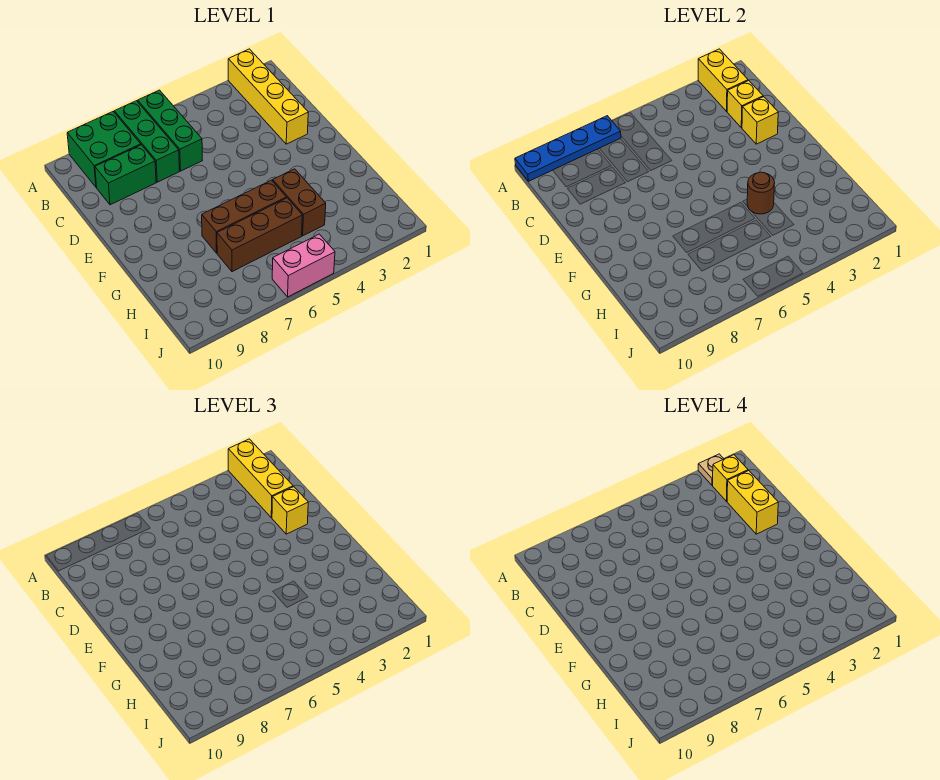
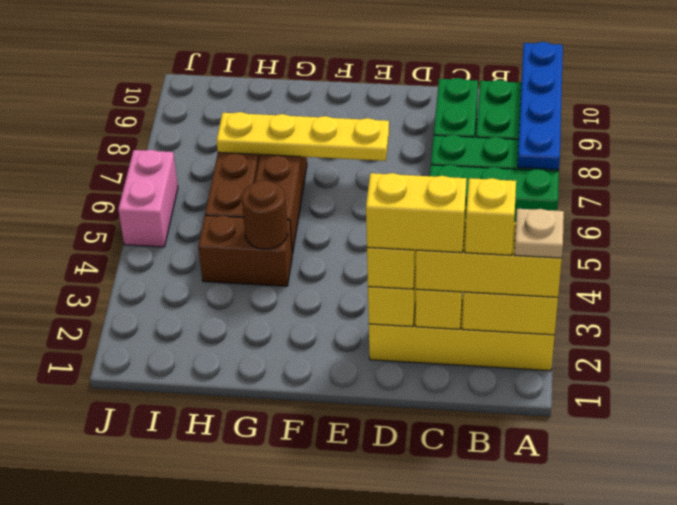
none -> yellow 1x4 plate [217,112,389,161]

